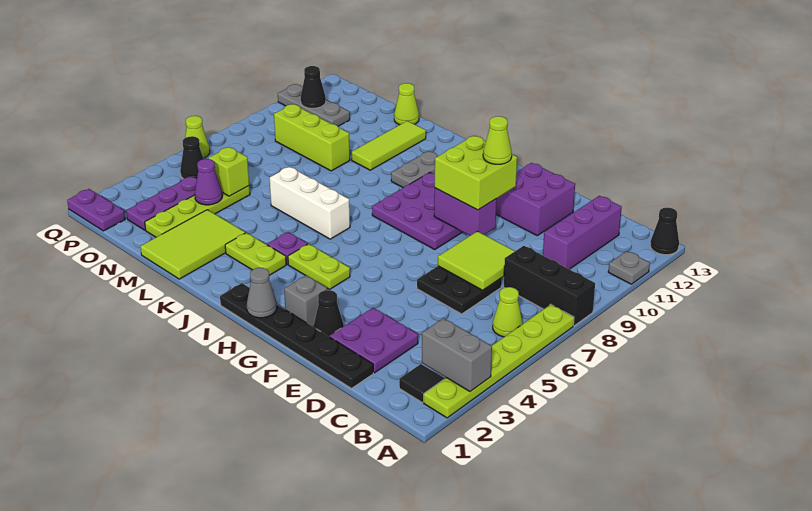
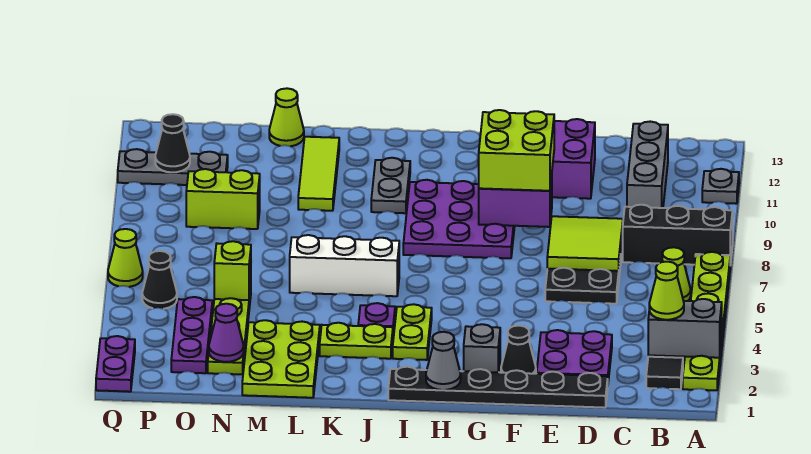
black 1x1 cone [650,208,679,255] -> none
purple 1x3 brick [543,196,622,269] -> grey 1x3 brick [627,122,668,208]
lime 1x1 cone [483,116,512,164] -> lime 1x1 cone moved to [649,262,684,320]
lime 1x2 plate [288,244,350,290] -> lime 1x2 plate turned to [393,304,432,360]
lime 2x3 tile [141,210,245,279] -> lime 2x3 plate [242,320,320,398]
lime 1x3 brick [274,104,350,171] -> lime 1x2 brick [186,169,260,229]
purple 1x1 cone [195,159,222,205] -> purple 1x1 cone moved to [209,304,244,362]
purple 1x2 plate [67,189,125,231] -> purple 1x2 plate turned to [96,336,135,392]

